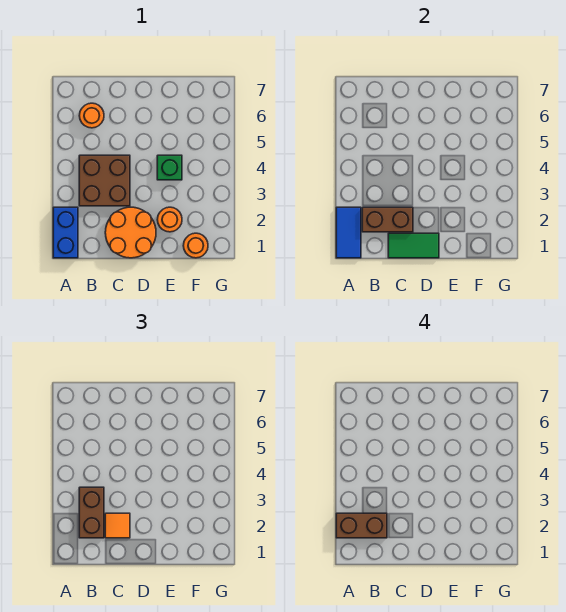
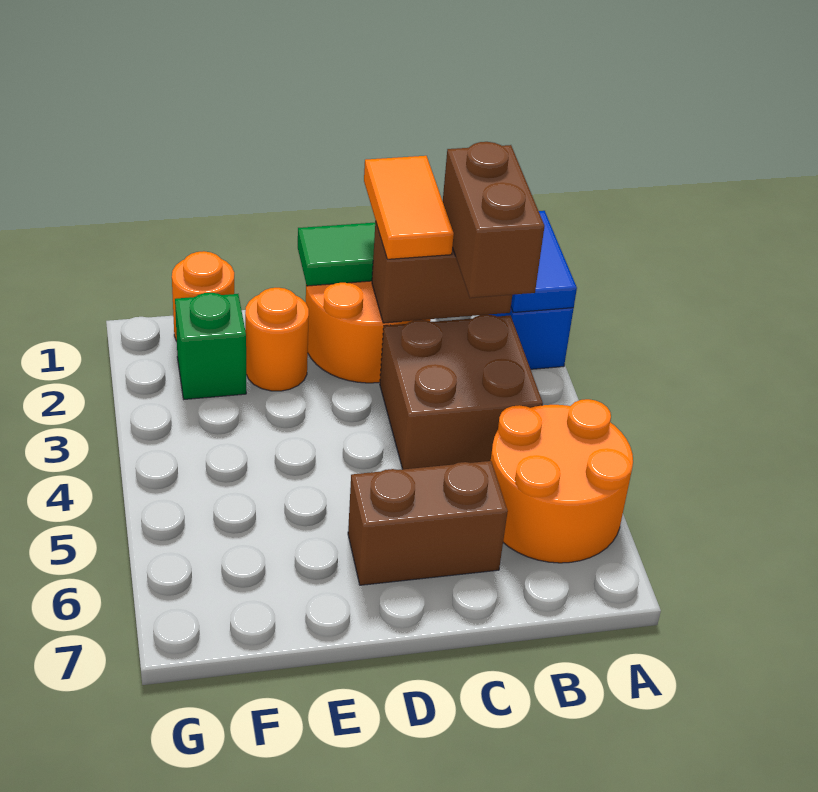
brown 1x2 brick [336,513,387,538] -> brown 1x2 brick moved to [348,461,508,585]
orange 1x1 round brick [79,103,104,128] -> orange 2x2 round brick [491,399,633,563]
orange 1x1 tile [105,513,130,538] -> orange 1x2 tile [364,156,454,259]
green 1x1 brick [157,155,182,180] -> green 1x1 brick moved to [175,293,246,399]

